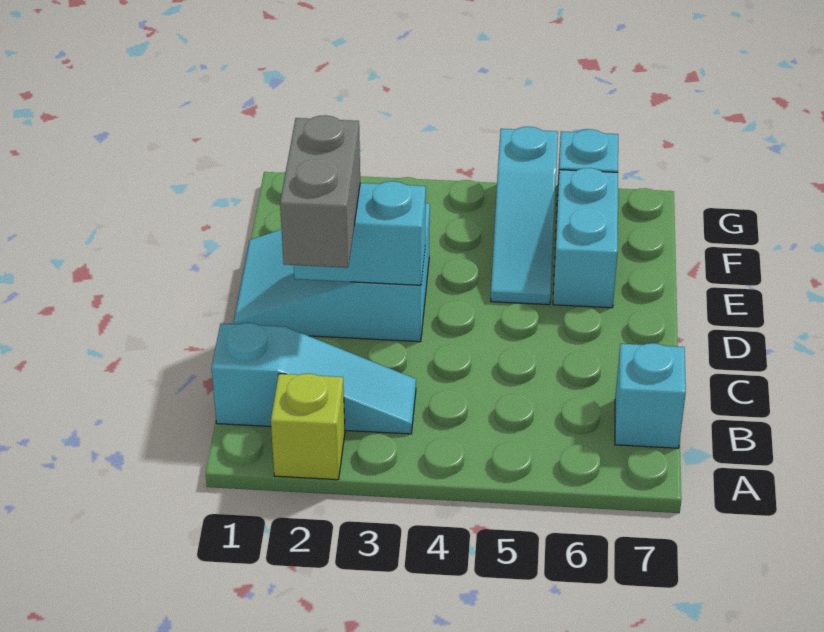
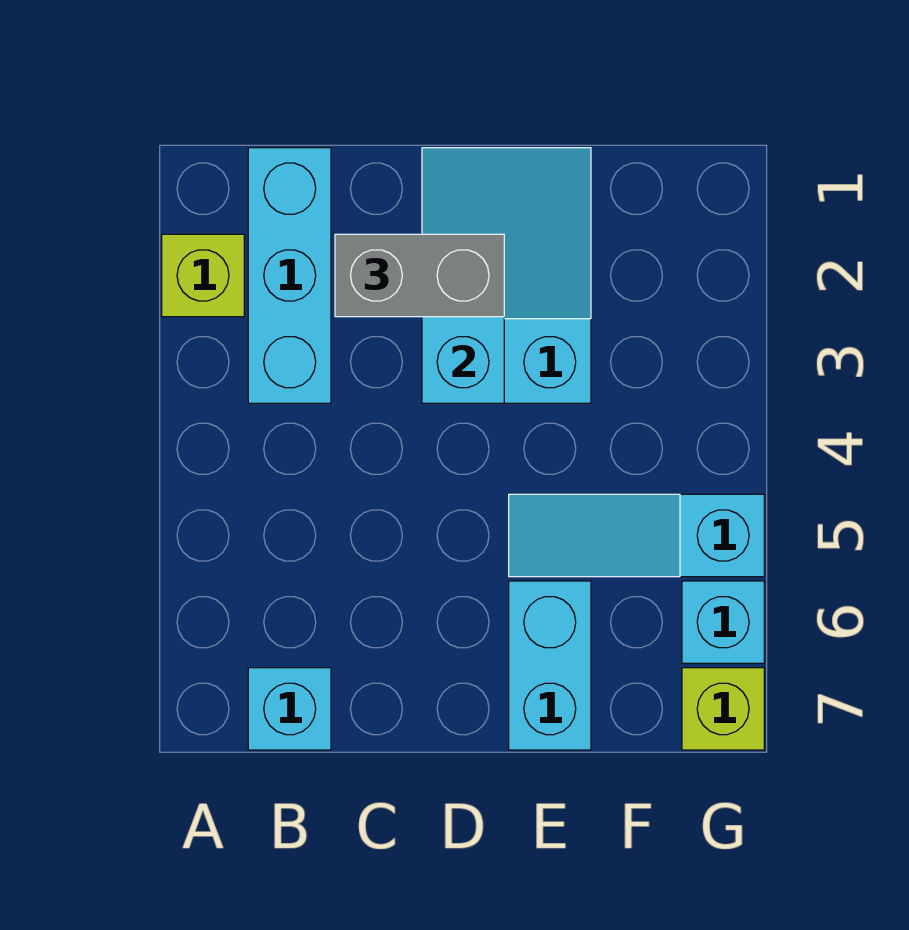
cyan 1x3 slope [211,323,416,434] -> cyan 1x3 brick [248,148,331,403]
cyan 1x2 brick [553,168,618,308] -> cyan 1x2 brick turned to [509,581,591,750]
none -> lime 1x1 brick [682,668,764,750]

